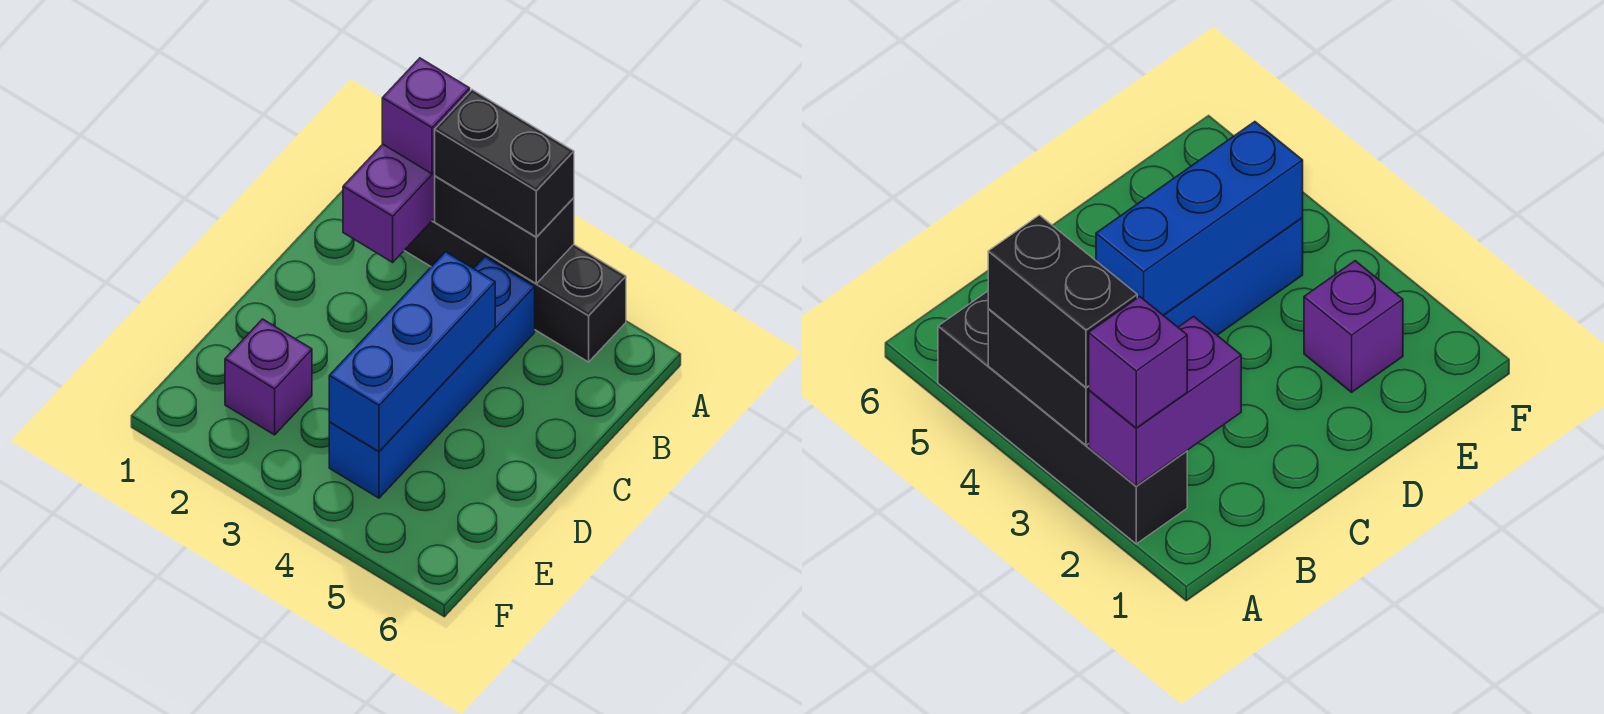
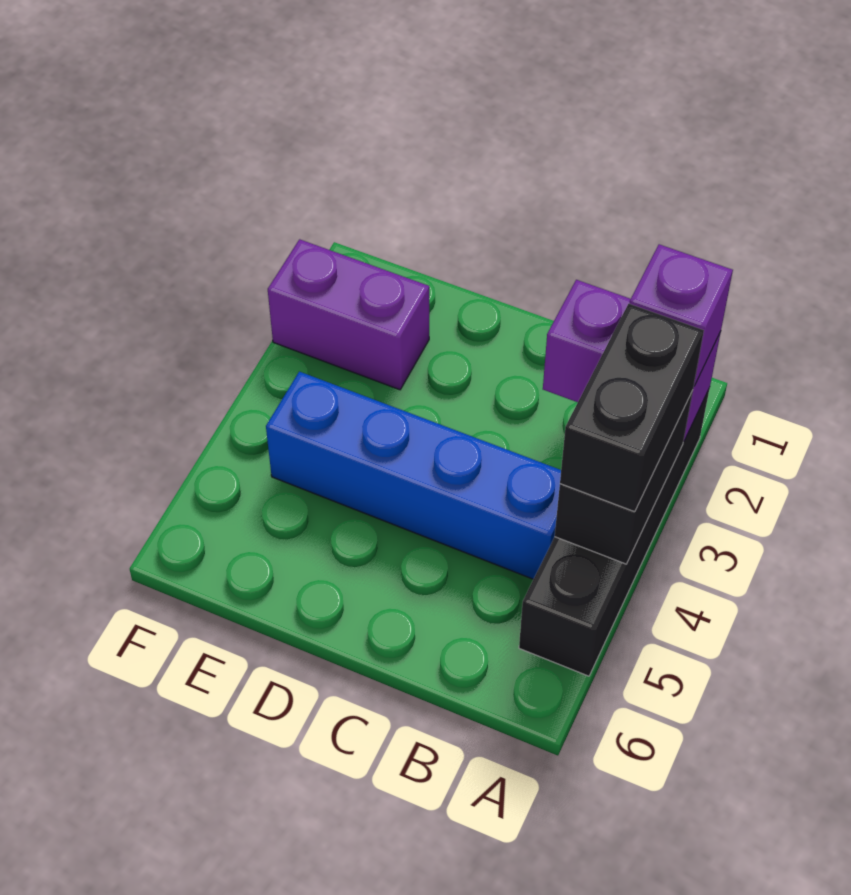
blue 1x3 brick [329,252,495,451] -> none
purple 1x1 brick [225,319,312,435] -> purple 1x2 brick [268,239,429,390]

